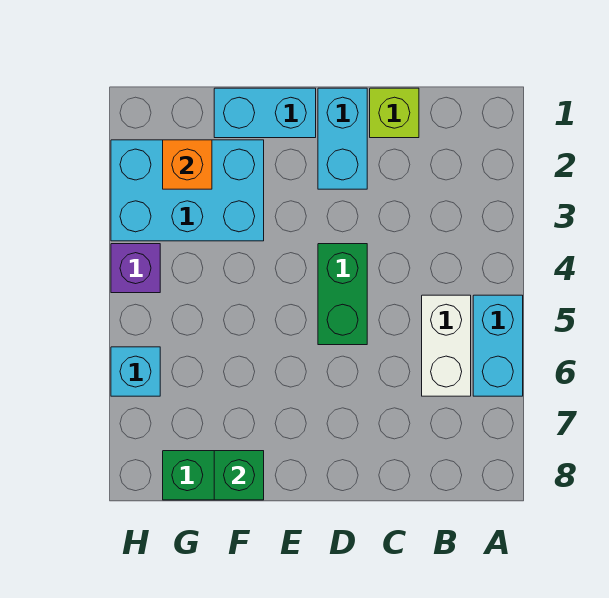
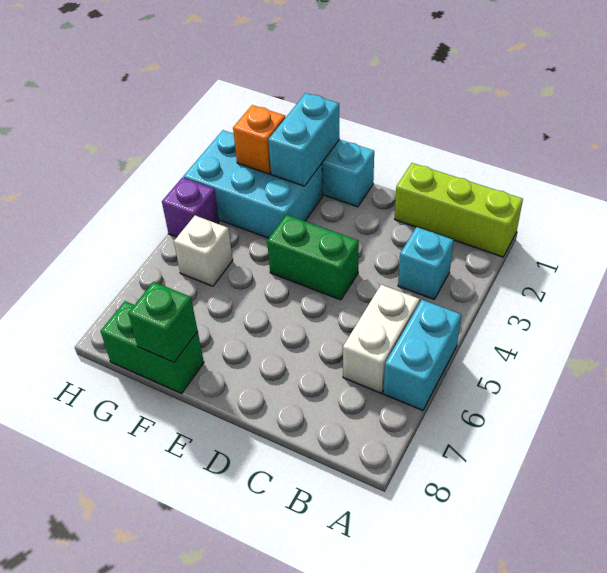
lime 1x1 brick [370,88,419,138] -> lime 1x3 brick [395,163,523,257]
cyan 1x2 brick [318,88,367,189] -> cyan 1x2 brick moved to [268,93,340,186]
green 1x2 brick [318,244,367,345] -> green 1x2 brick turned to [267,215,359,300]
none -> white 1x1 brick [174,216,233,286]
cyan 1x1 brick [111,347,160,396] -> cyan 1x1 brick moved to [398,227,454,299]

